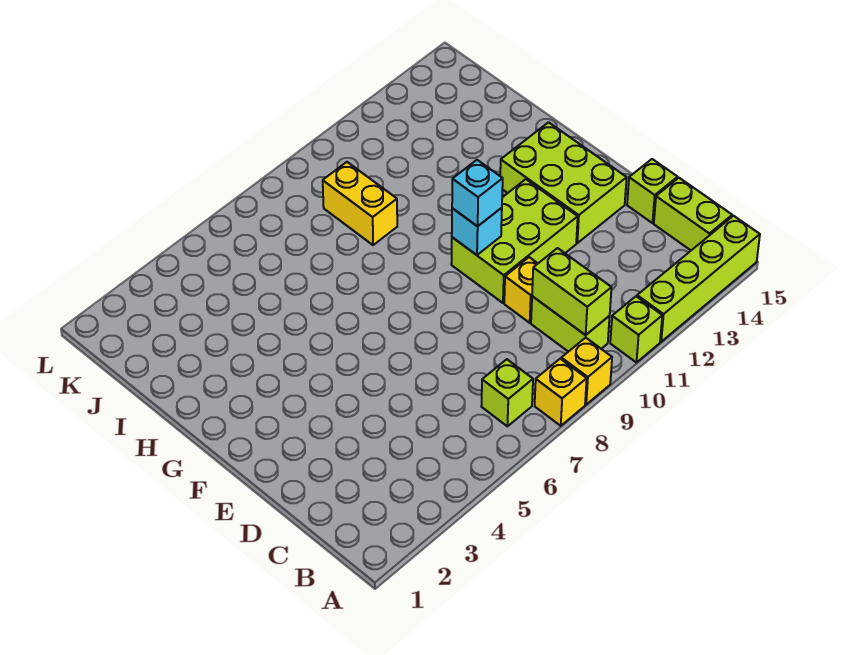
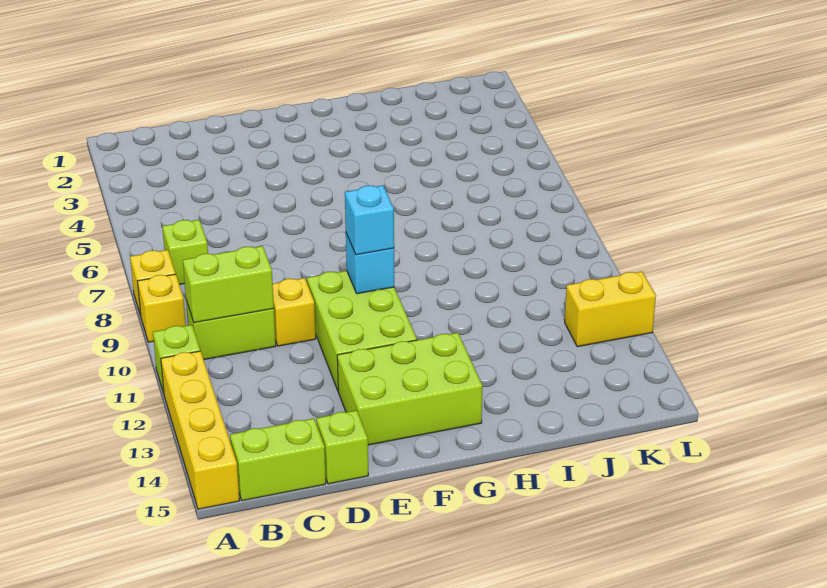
lime 1x4 brick [637,216,760,342] -> yellow 1x4 brick [161,351,239,509]
yellow 1x2 brick [323,162,397,245] -> yellow 1x2 brick moved to [565,272,656,347]

